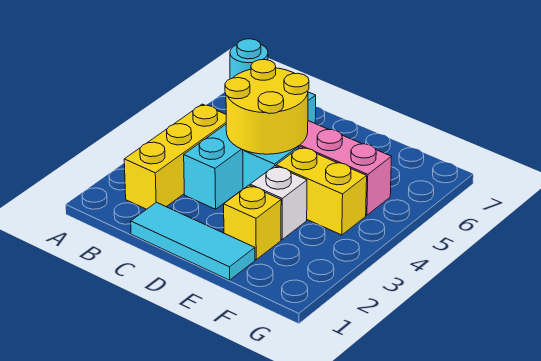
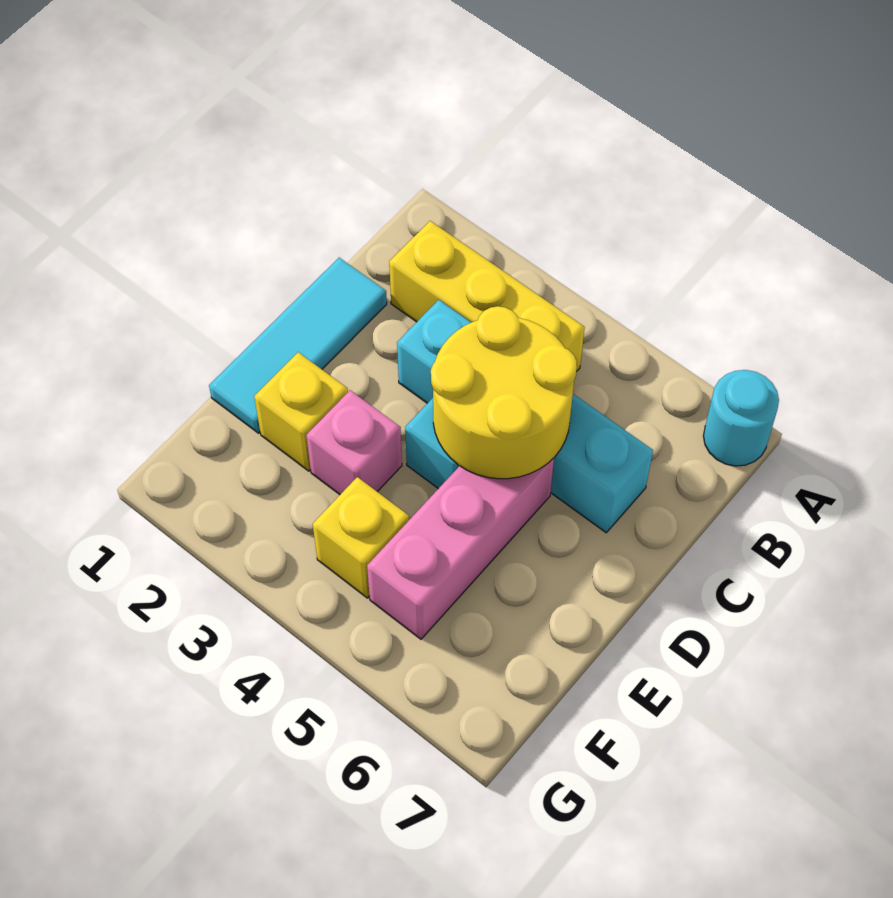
white 1x1 brick [250,166,307,239] -> pink 1x1 brick [306,390,402,495]
yellow 1x2 brick [276,147,367,235] -> yellow 1x1 brick [313,477,409,598]

